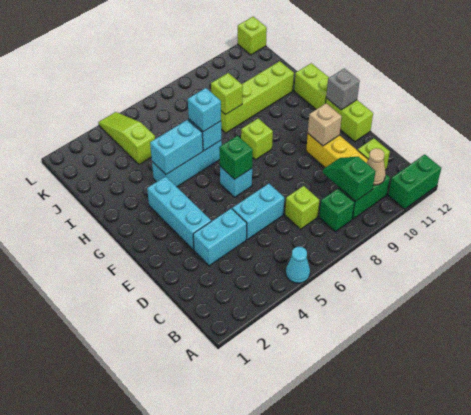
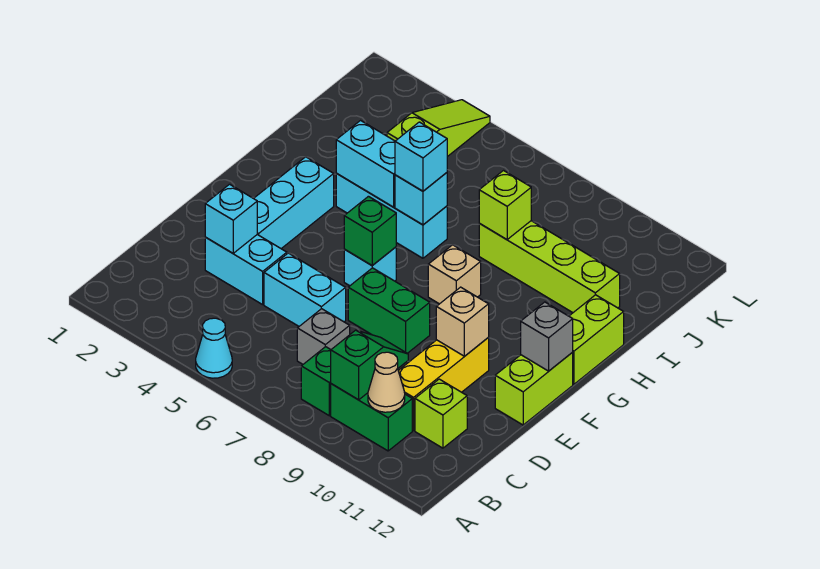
green 1x2 brick [388,154,441,209] -> green 1x2 brick moved to [348,268,430,353]
lime 1x1 brick [285,186,319,229] -> grey 1x1 brick [297,309,350,364]
none -> cyan 1x1 brick [205,184,257,253]
lime 1x1 brick [241,118,273,160] -> tan 1x1 brick [428,245,481,304]
lime 1x1 brick [238,17,267,55] -> none

